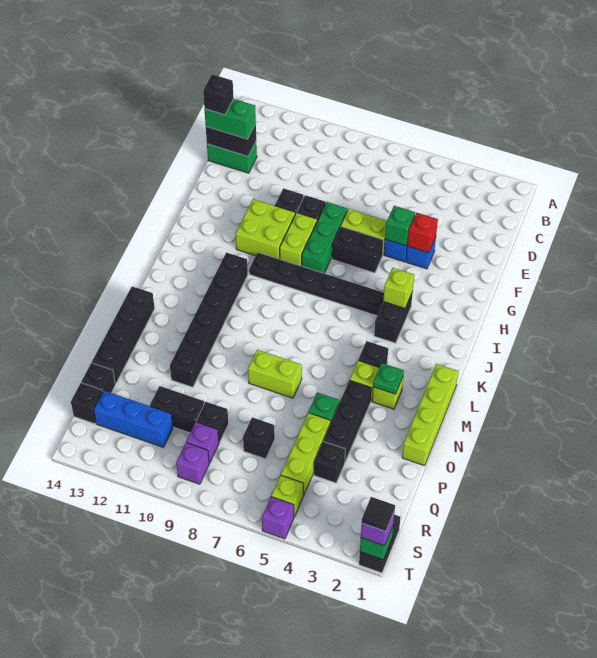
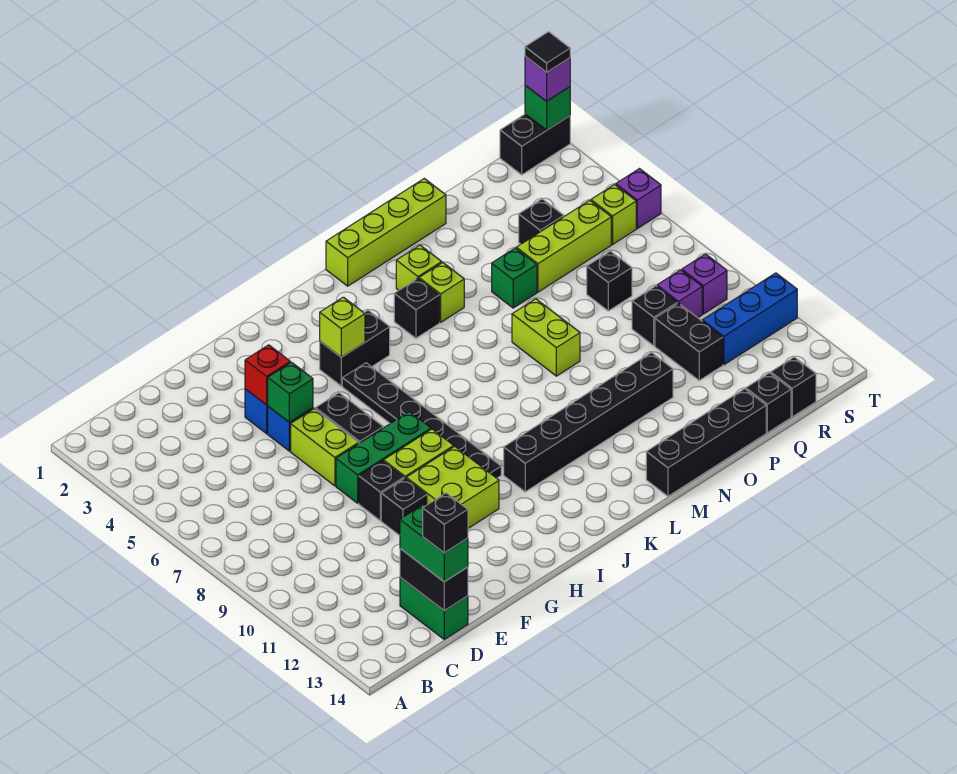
green 1x1 plate [373,363,404,394] -> none
black 1x3 brick [323,380,371,461] -> none
blue 1x3 brick [94,390,173,447] -> blue 1x3 brick turned to [702,273,797,365]

